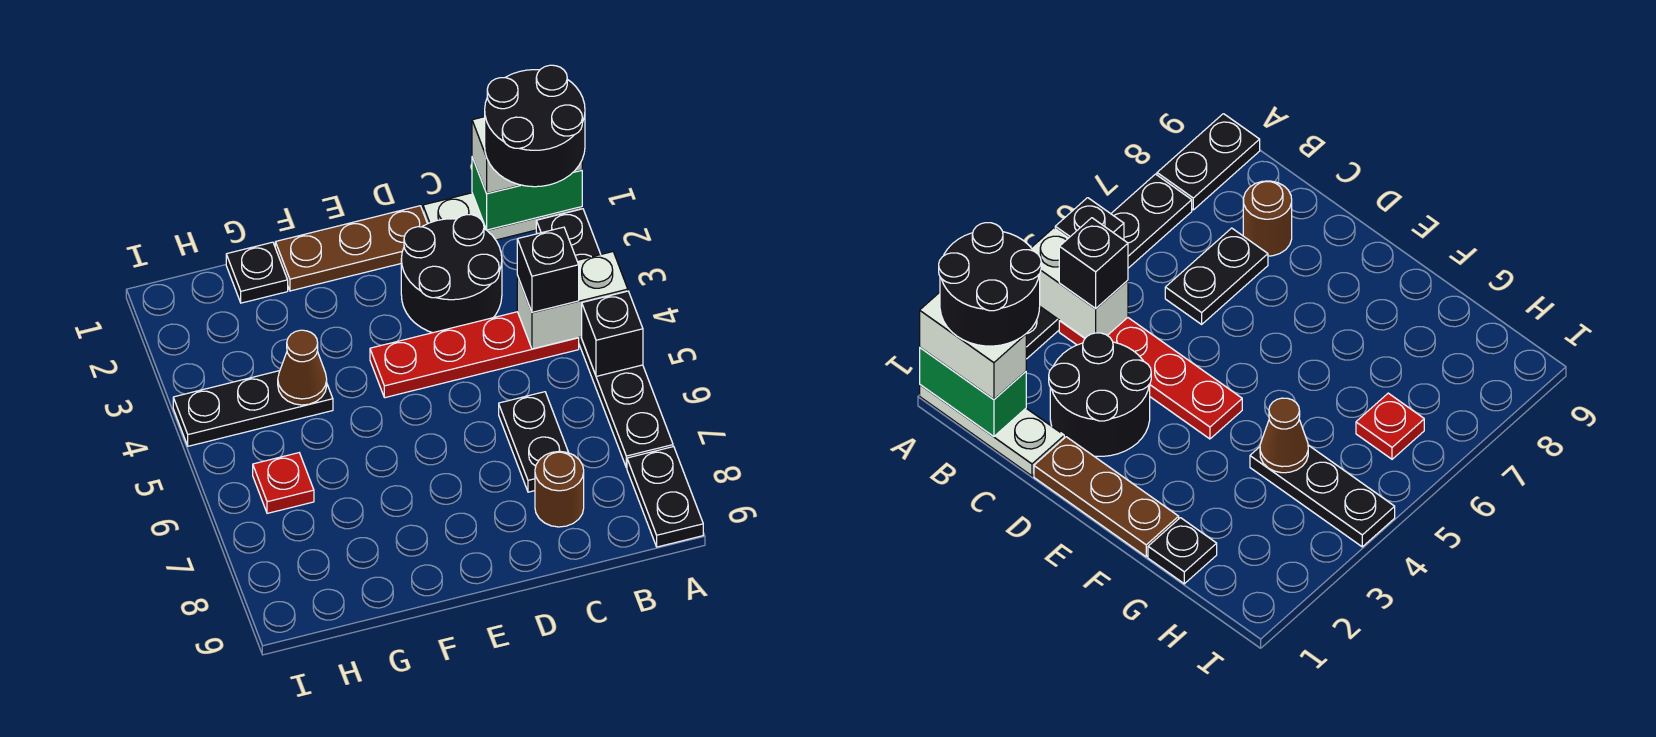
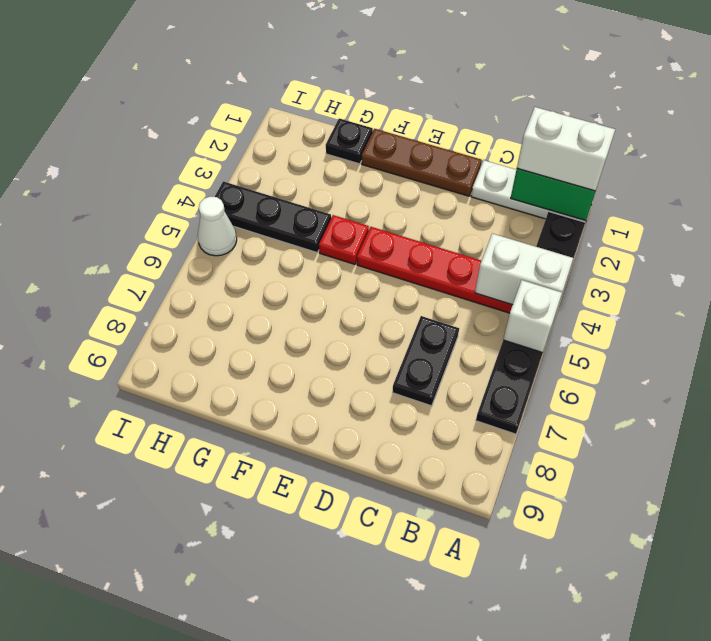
black 2x2 round brick [485,65,585,187] -> none
black 1x1 brick [582,291,643,376] -> white 1x1 brick [503,280,562,353]
black 1x2 plate [627,447,703,547] -> none
black 1x1 brick [517,227,579,312] -> none
black 2x2 round brick [401,215,502,333] -> none
brown 1x1 round brick [535,451,584,527] -> none
brown 1x1 cone [278,330,327,405] -> none
red 1x1 plate [253,453,314,513] -> red 1x1 plate moved to [319,215,369,264]
none -> white 1x1 cone [198,196,237,256]

